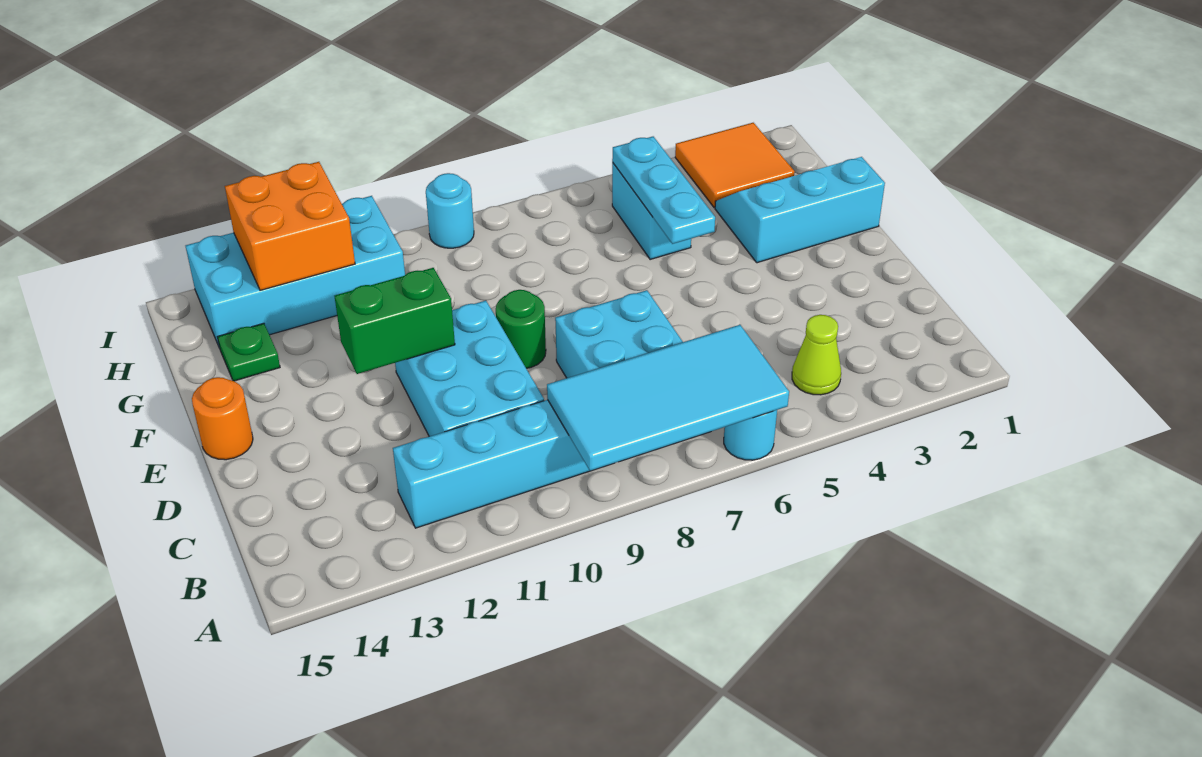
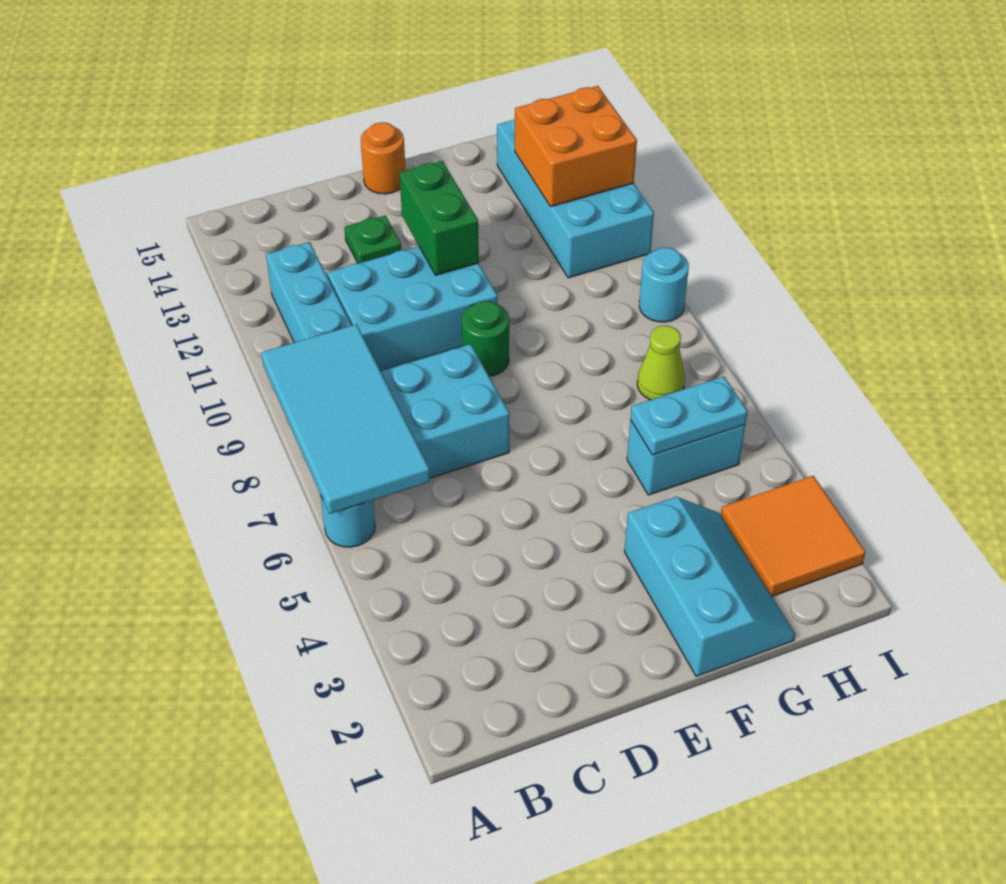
lime 1x1 cone [792,315,841,395] -> lime 1x1 cone moved to [637,326,685,400]
cyan 1x3 plate [612,137,715,244] -> cyan 1x2 plate [631,376,748,455]
green 1x1 plate [218,323,280,381] -> green 1x1 plate moved to [344,215,401,263]

